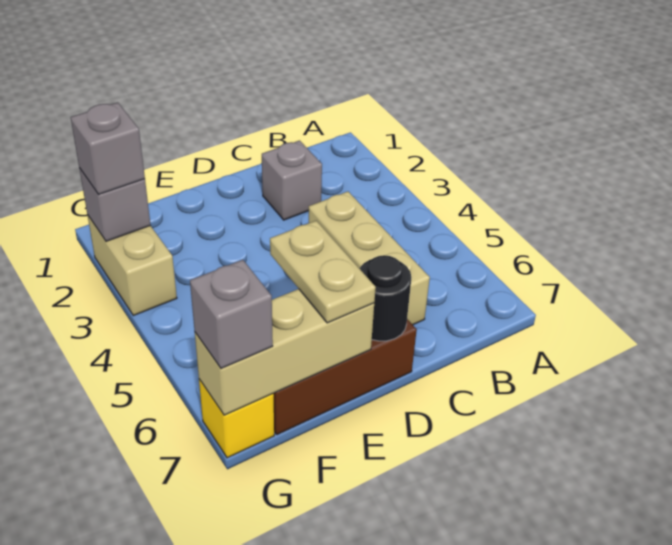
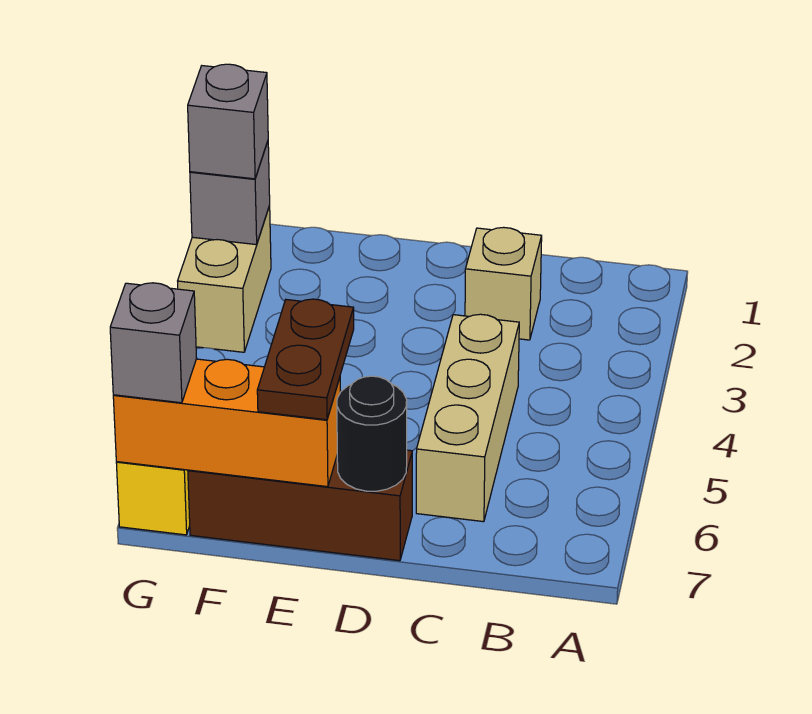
grey 1x1 brick [262,141,322,220] -> tan 1x1 brick [465,227,542,340]
tan 1x2 plate [270,221,376,323] -> brown 1x2 plate [257,299,354,420]
tan 1x3 brick [195,289,374,415] -> orange 1x3 brick [113,359,340,487]

